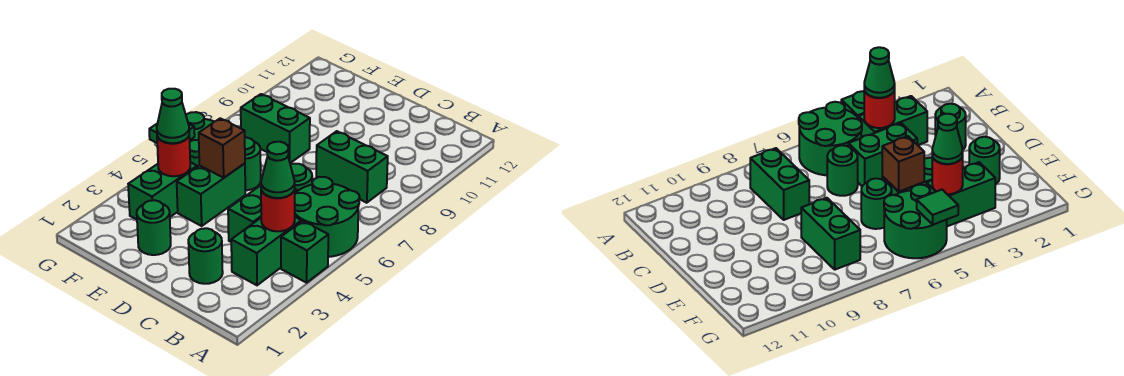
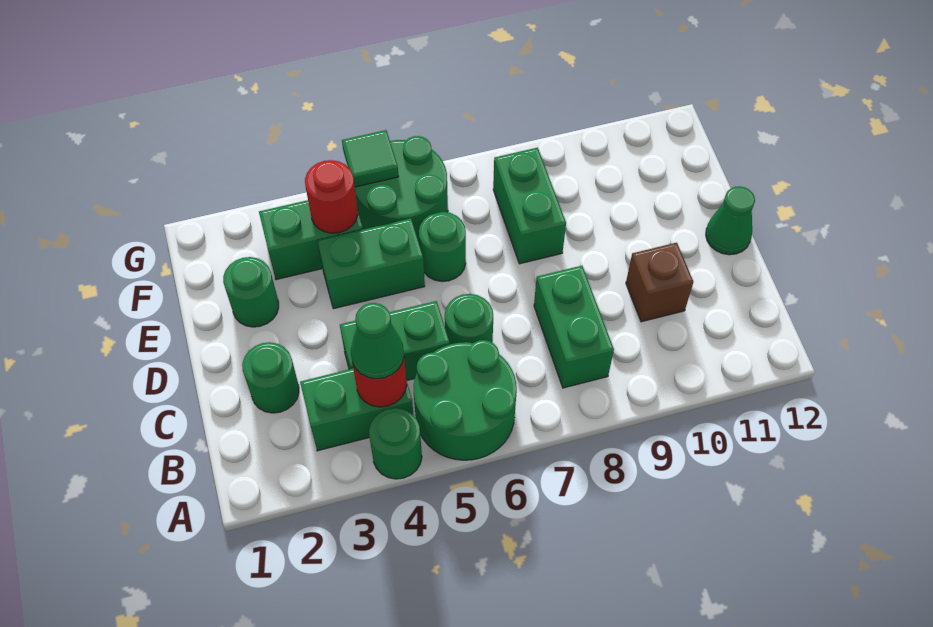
green 1x1 brick [281,221,328,283] -> green 1x1 round brick [369,408,422,479]
brown 1x1 brick [199,118,245,178] -> brown 1x1 brick moved to [626,243,693,322]
green 1x1 cone [157,89,189,143] -> green 1x1 cone moved to [706,186,755,255]

